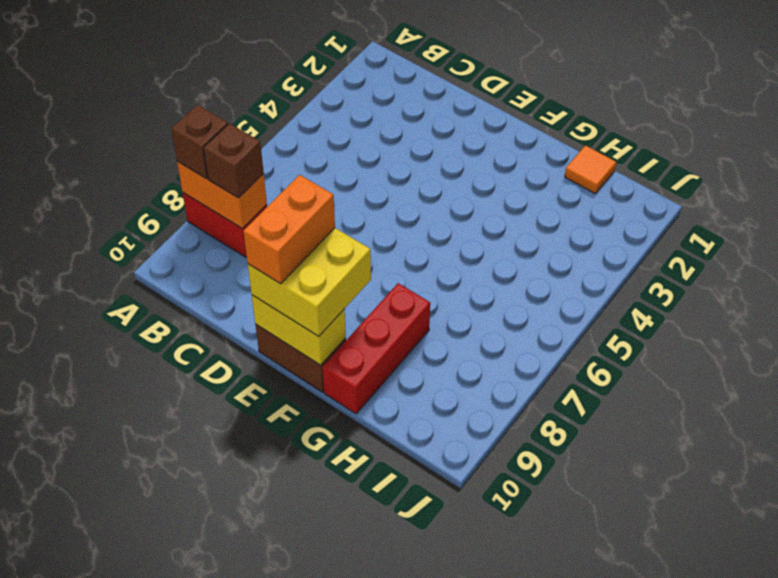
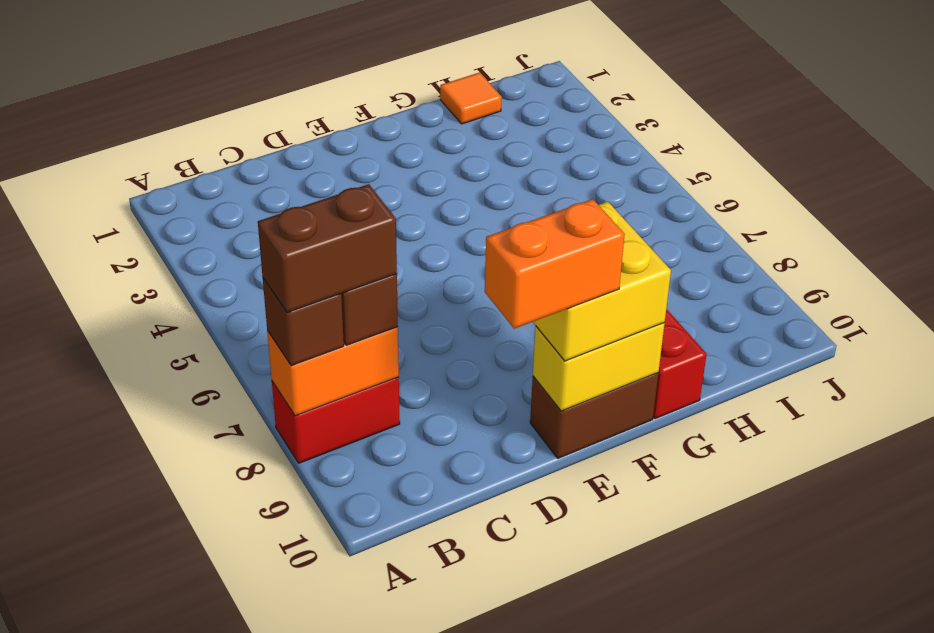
none -> brown 1x2 brick [258,184,397,313]
orange 1x2 brick [243,175,335,284] -> orange 1x2 brick turned to [485,199,625,329]

